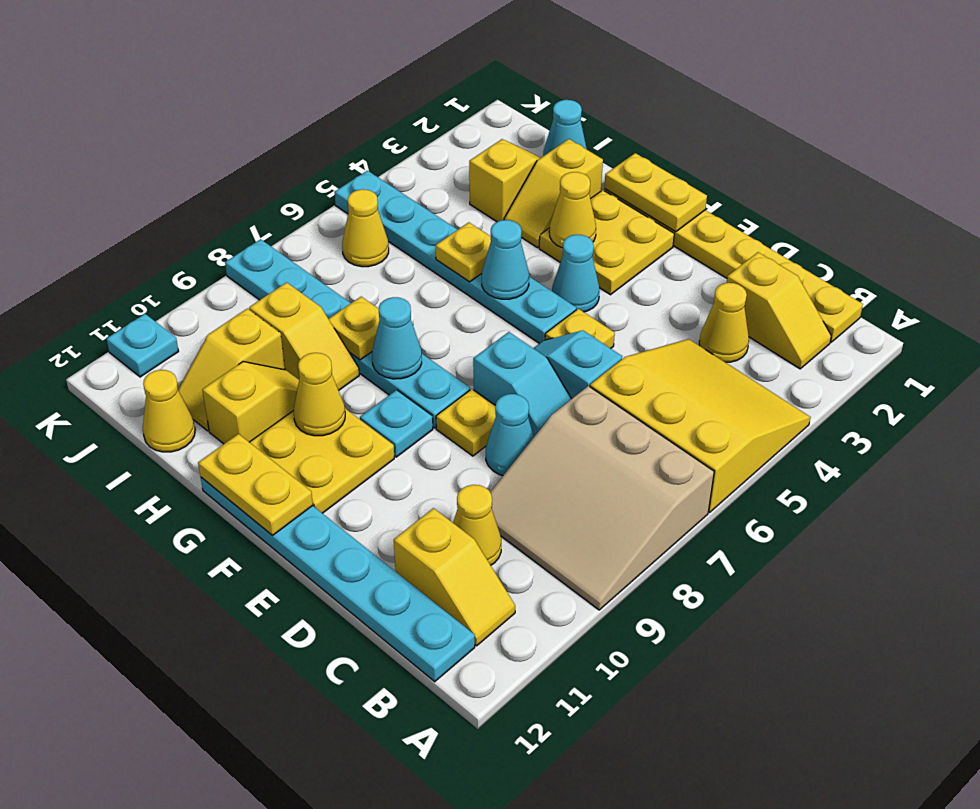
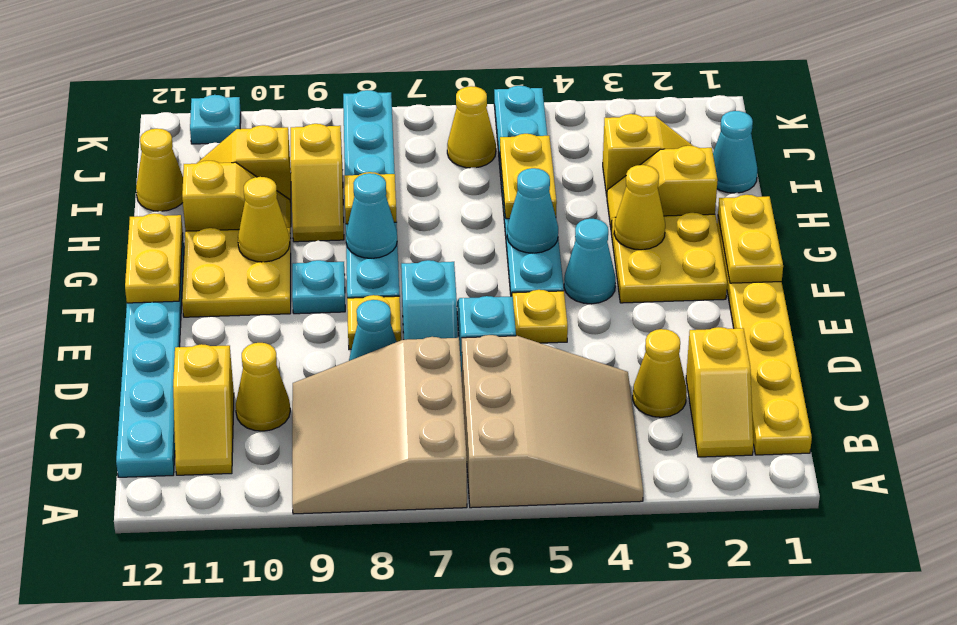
yellow 3x3 slope [590,339,811,512] -> tan 3x3 slope [462,335,643,508]
yellow 1x1 plate [436,222,491,282] -> yellow 1x2 plate [500,134,557,219]

